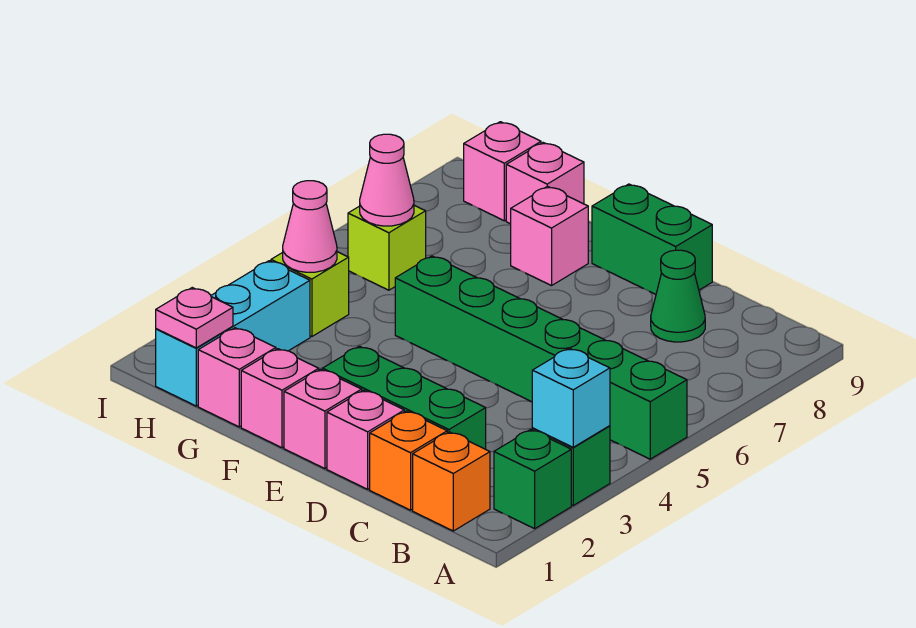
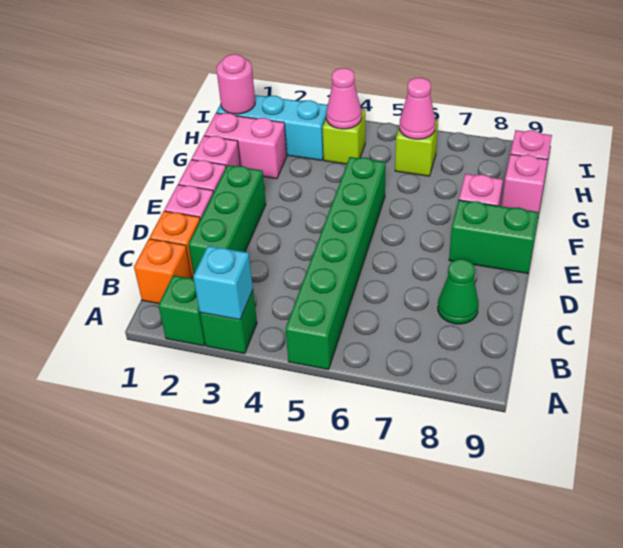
green 1x2 brick [592,184,712,294] -> green 1x2 brick turned to [449,200,539,273]
pink 1x1 brick [198,328,276,427] -> pink 1x2 brick [204,113,287,179]
pink 1x1 plate [156,288,233,348] -> pink 1x1 round brick [216,54,255,114]

